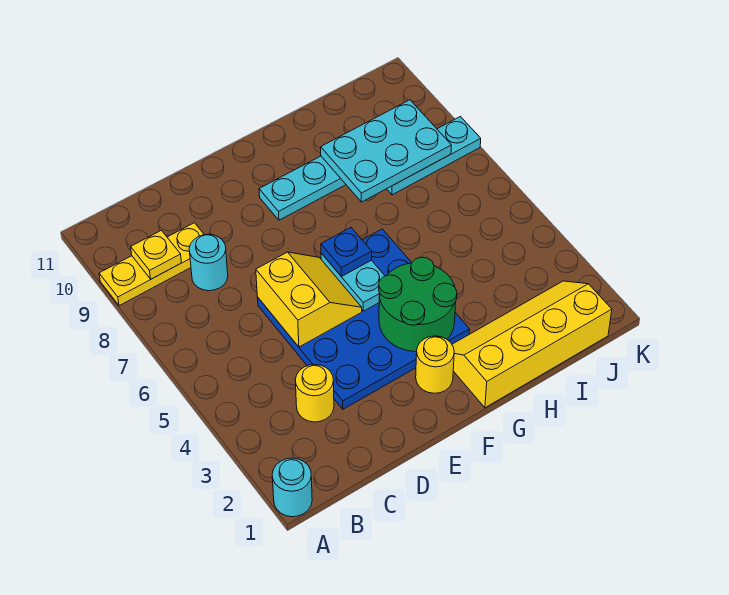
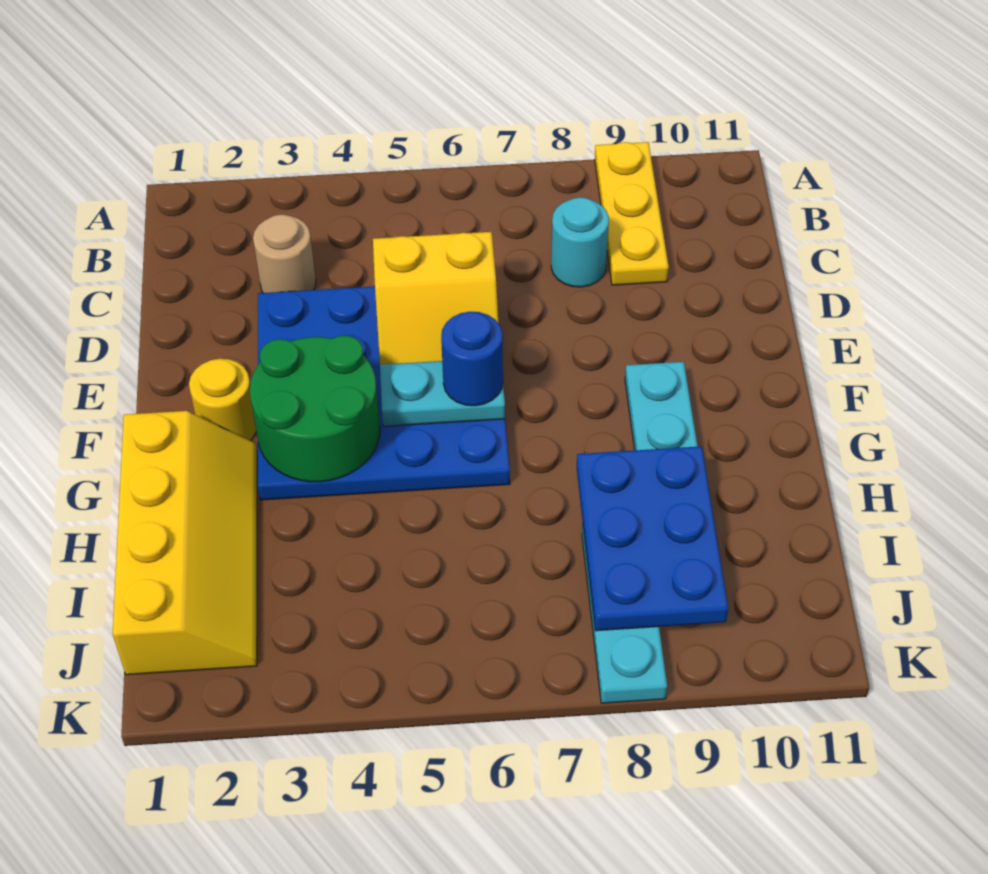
cyan 1x1 round brick [272,458,312,517] -> none
yellow 1x1 plate [131,230,181,279] -> none
yellow 1x1 round brick [295,364,334,422] -> tan 1x1 round brick [253,215,316,293]
blue 1x1 plate [321,228,372,277] -> blue 1x1 round brick [441,312,503,406]
cyan 2x3 plate [321,100,451,202] -> blue 2x3 plate [577,446,728,631]

